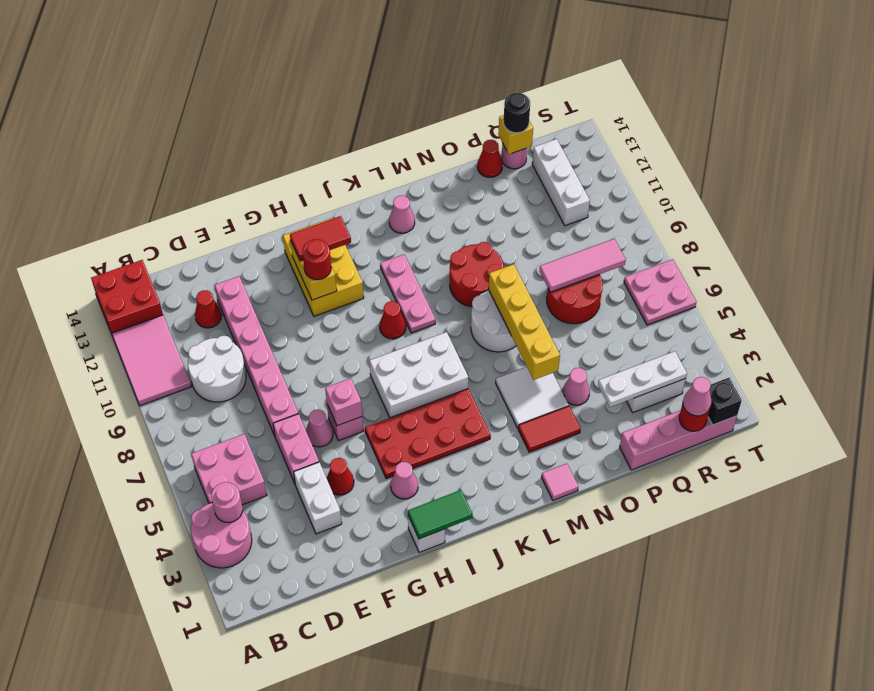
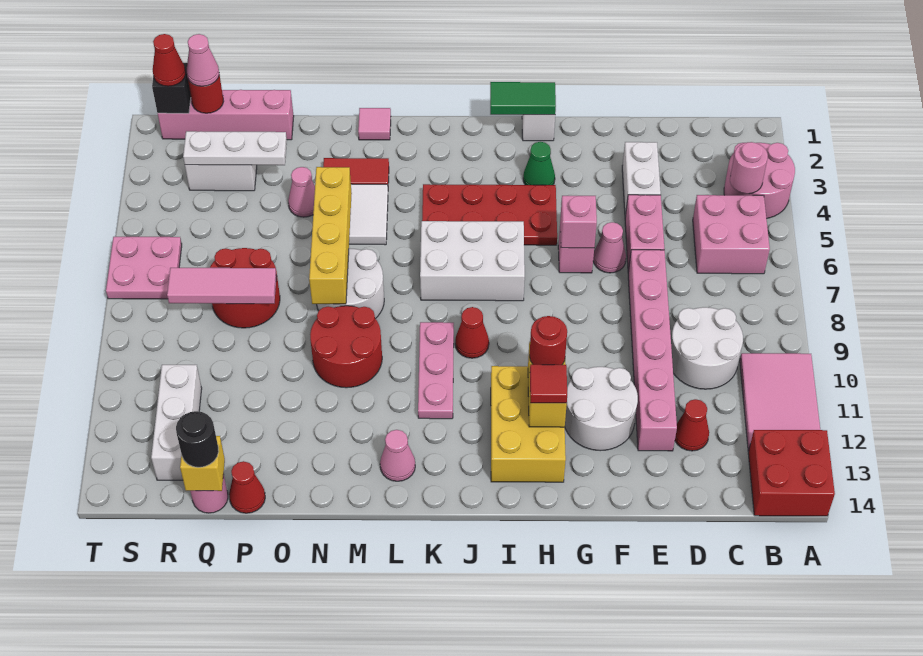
red 1x1 cone [327,458,354,495] -> red 1x1 cone moved to [153,34,186,86]
none -> white 2x2 round brick [565,367,638,451]
pink 1x1 cone [391,462,418,499] -> green 1x1 cone [523,142,555,185]
red 1x2 tile [290,216,351,261] -> red 1x1 tile [530,364,567,403]

